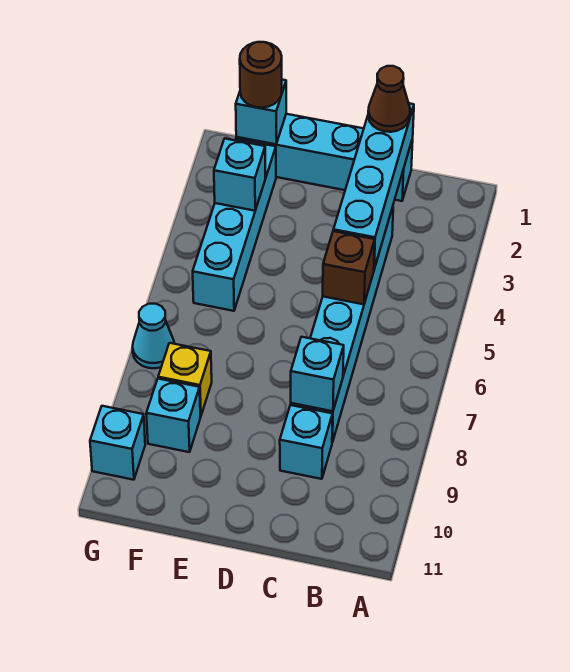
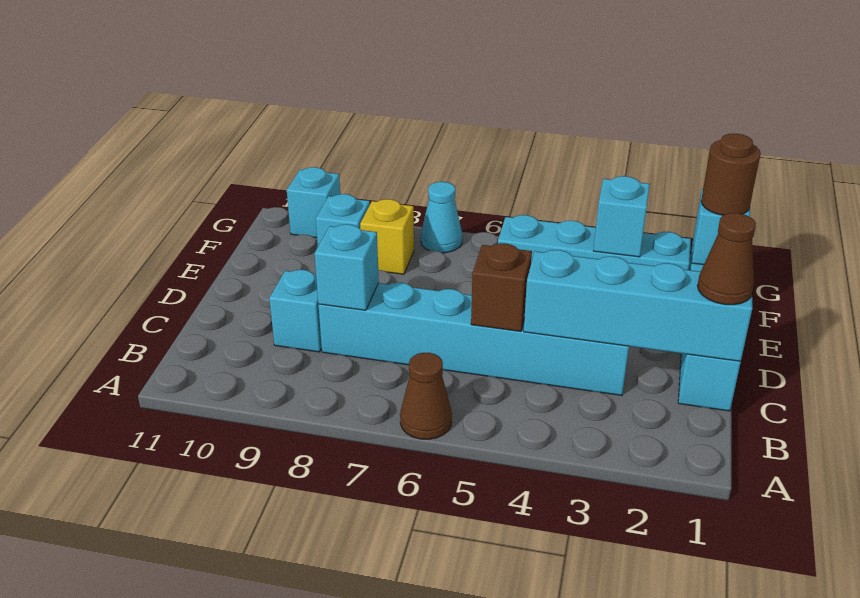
none -> brown 1x1 cone [400,353,452,439]

